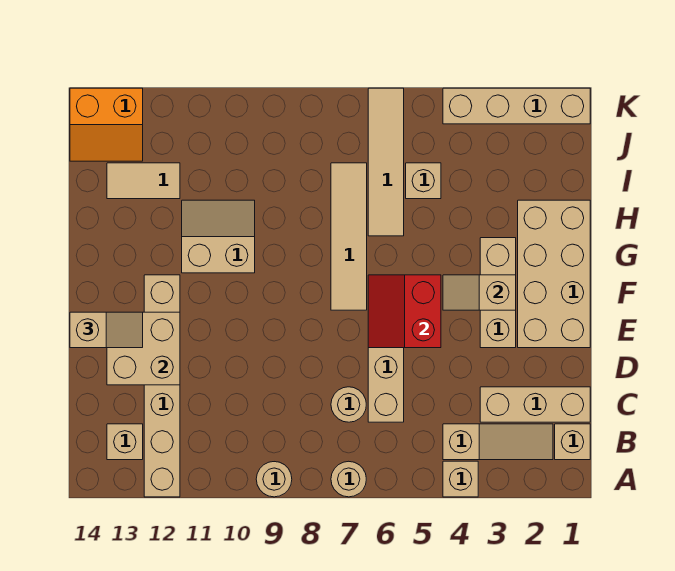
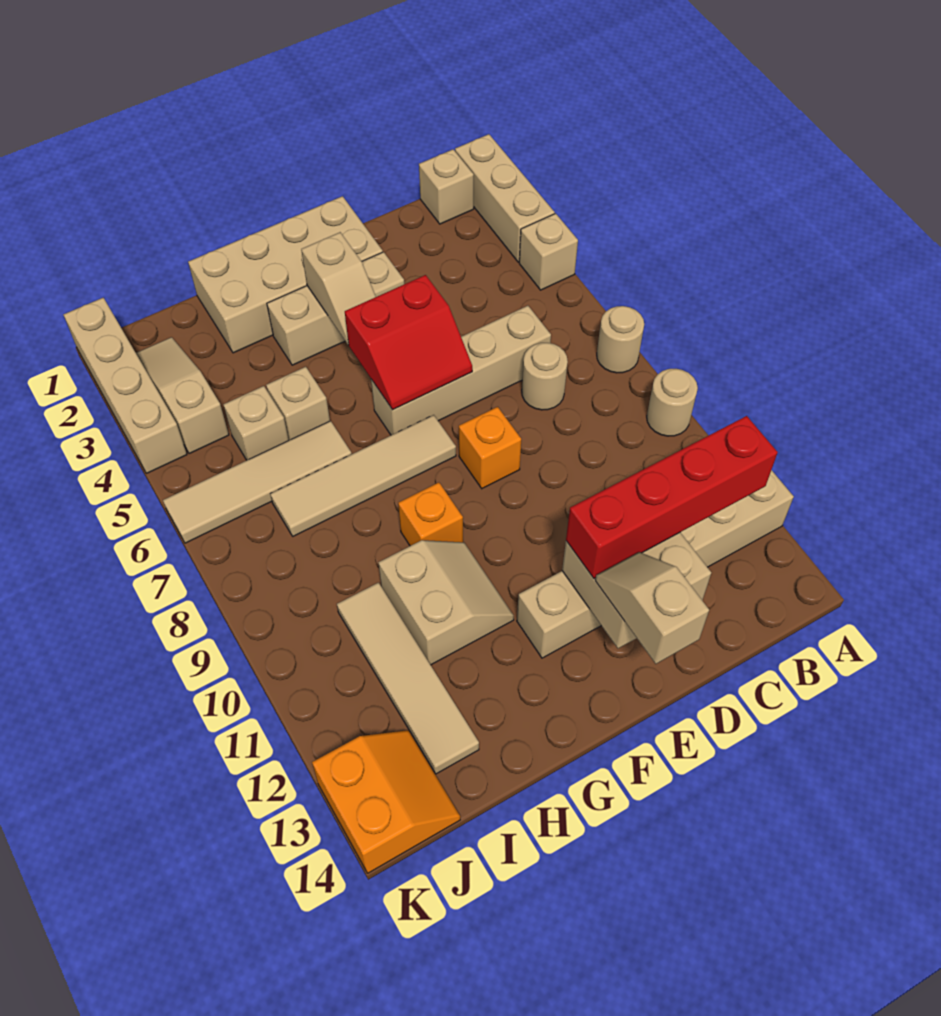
tan 1x3 slope [443,424,553,460] -> tan 1x3 slope moved to [136,337,229,454]
none -> red 1x4 brick [566,416,778,578]
tan 1x1 brick [107,424,143,460] -> tan 1x1 brick moved to [266,367,330,440]
tan 1x3 brick [480,387,590,422] -> tan 1x3 brick moved to [455,134,555,262]
none -> orange 1x1 brick [459,407,521,488]
none -> orange 1x1 brick [398,482,463,546]
tan 2x2 slope [182,200,255,273] -> tan 2x2 slope turned to [378,540,514,665]
tan 1x2 tile [107,163,180,199] -> tan 1x4 tile [337,583,479,774]

